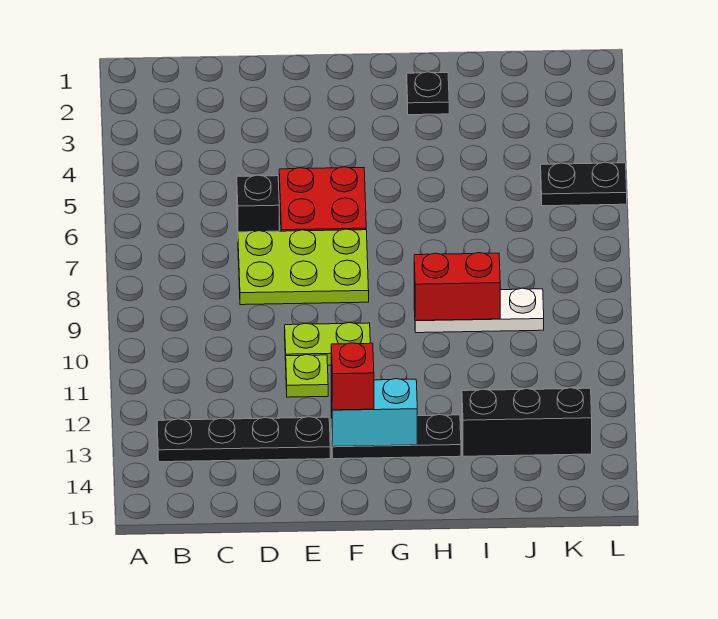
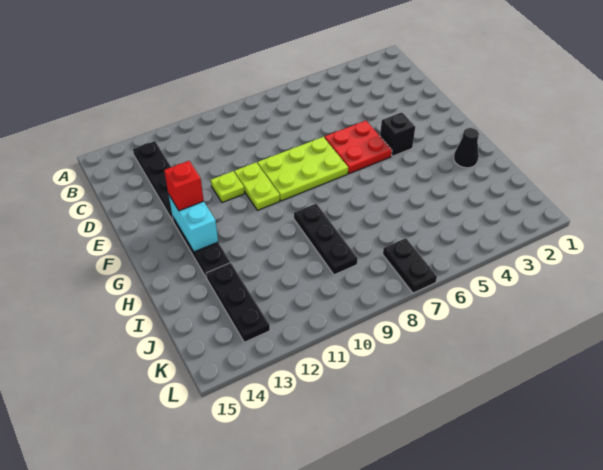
black 1x1 brick [237,175,279,232] -> black 1x1 brick moved to [380,112,415,156]
lime 2x3 plate [238,229,369,305] -> lime 2x3 plate turned to [258,137,348,201]
black 1x1 plate [407,72,449,115] -> black 1x1 cone [454,128,479,168]
white 1x3 plate [414,288,544,333] -> black 1x3 plate [294,203,358,275]
red 1x2 brick [414,253,500,320] -> none
black 1x3 brick [462,388,592,456] -> black 1x3 plate [206,263,270,342]
black 1x2 plate [541,162,627,206] -> black 1x2 plate moved to [383,238,437,293]

